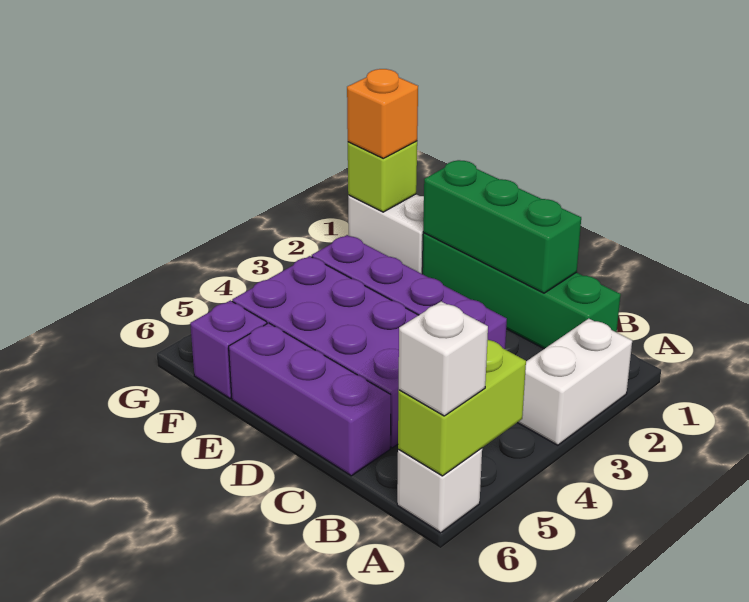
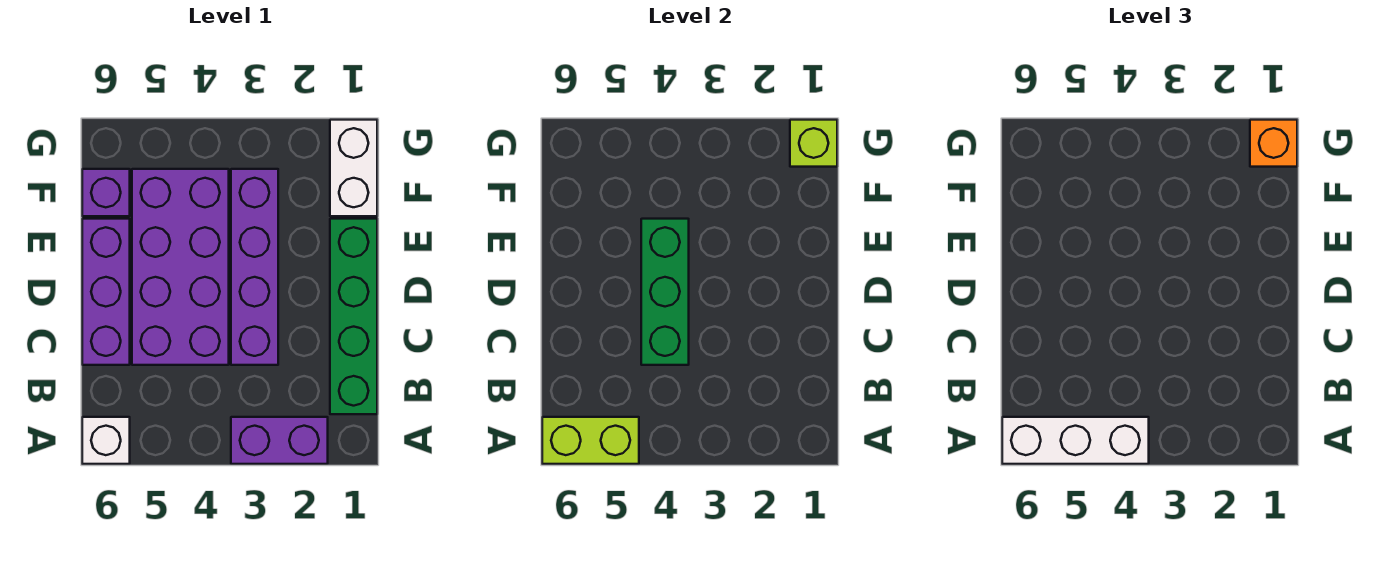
white 1x2 brick [517,319,632,445] -> purple 1x2 brick [231,417,328,464]
white 1x1 brick [398,301,488,416] -> white 1x3 brick [1002,417,1149,464]
green 1x3 brick [423,160,581,293] -> green 1x3 brick moved to [641,219,689,365]

